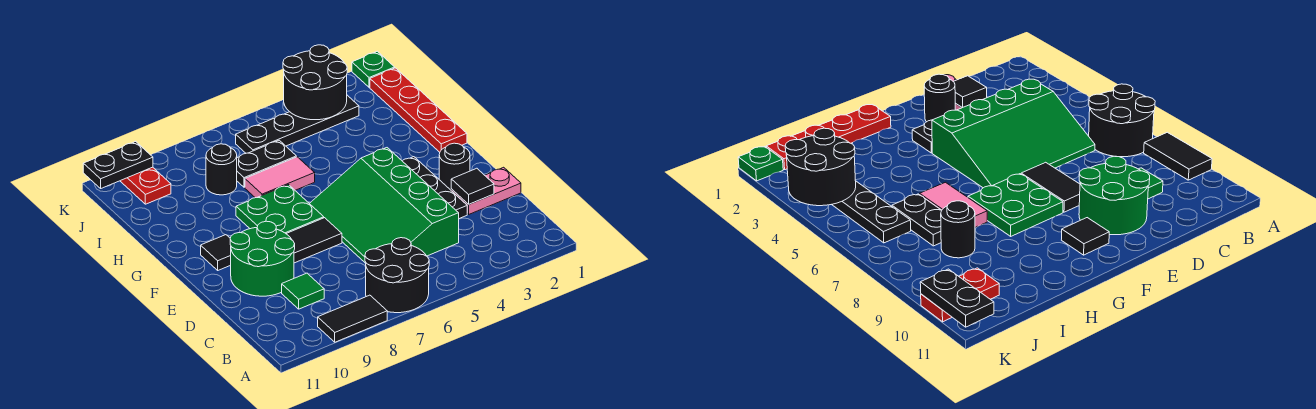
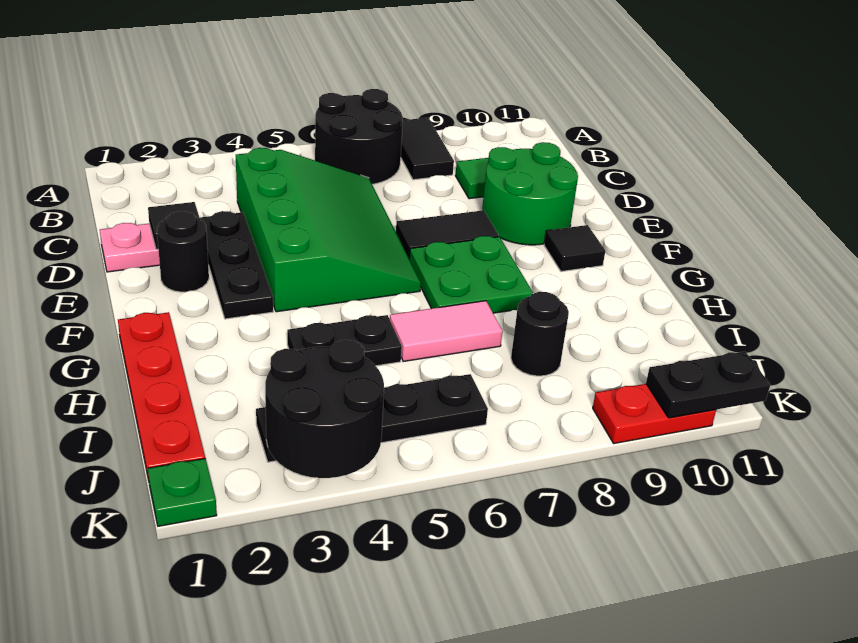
black 1x2 tile [318,295,387,342] -> black 1x2 tile turned to [401,118,454,180]
black 1x2 plate [237,140,296,187] -> black 1x2 plate moved to [287,315,402,366]
red 1x2 plate [120,167,171,204] -> red 1x2 plate turned to [593,384,716,444]

